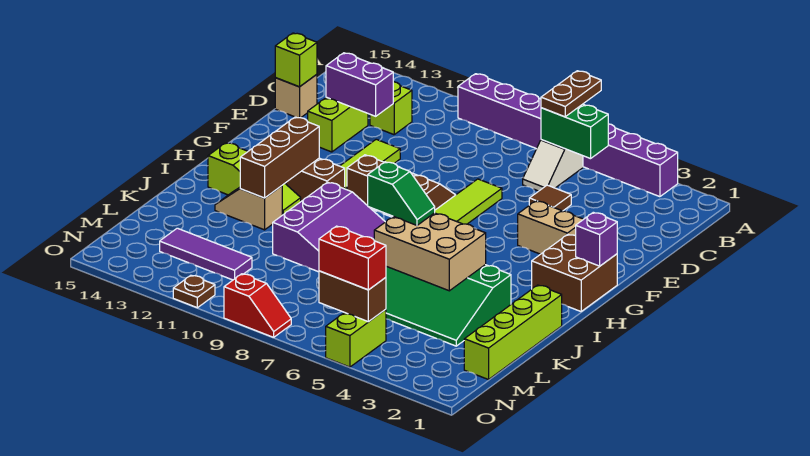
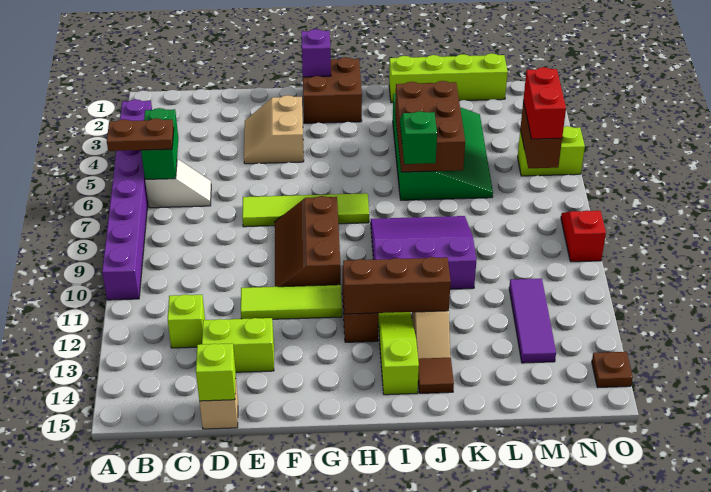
brown 1x1 tile [529,185,571,211] -> brown 1x1 tile moved to [418,358,454,393]
purple 1x2 brick [326,53,393,116] -> none
tan 2x3 brick [374,213,486,291] -> brown 2x3 brick [395,81,465,172]
brown 1x1 plate [173,275,215,308] -> brown 1x1 plate moved to [592,352,633,388]

